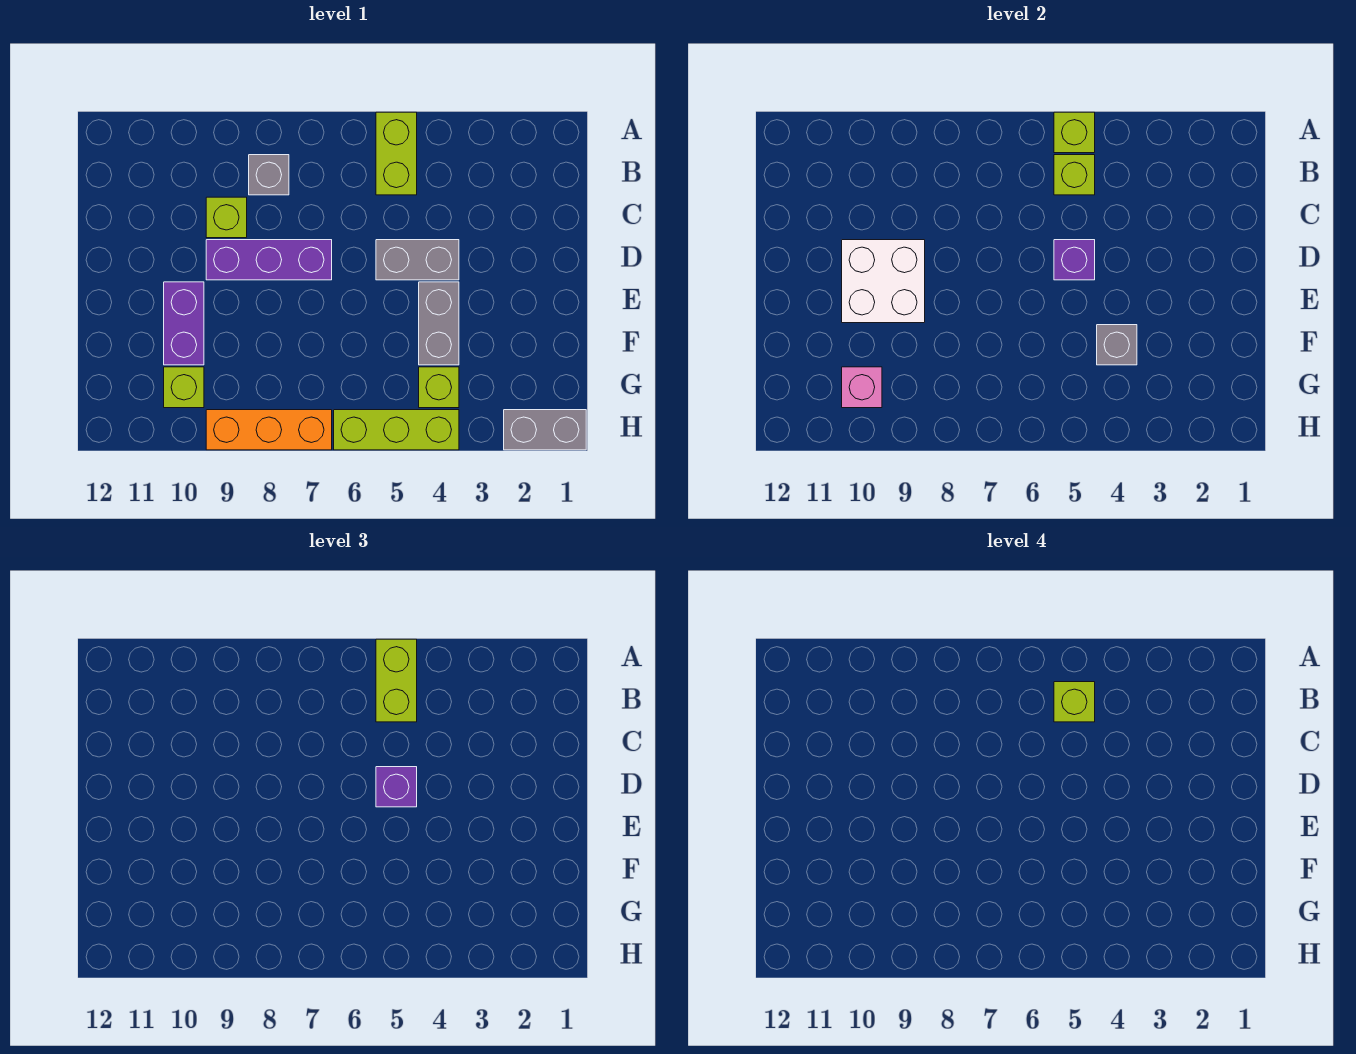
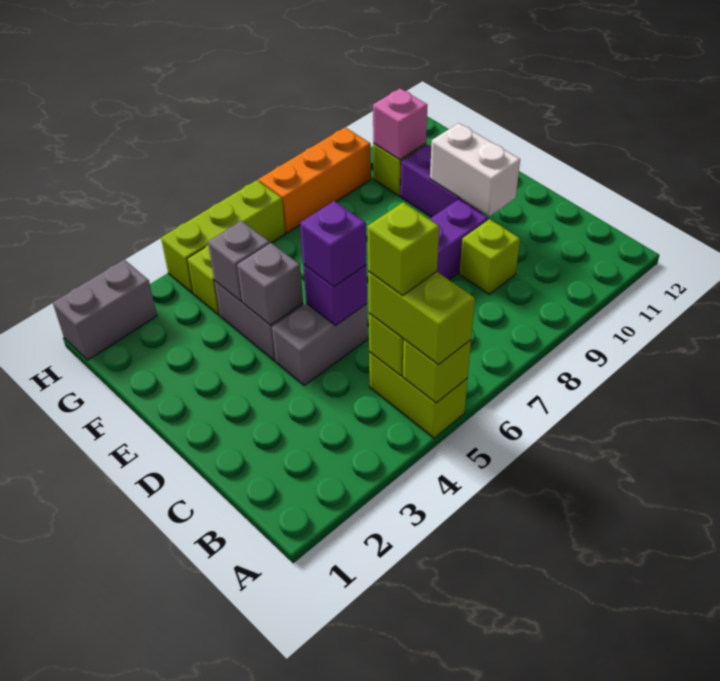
grey 1x1 brick [249,155,289,195] -> grey 1x1 brick moved to [237,243,303,325]
white 2x2 brick [842,240,925,323] -> white 1x2 brick [430,123,520,216]

